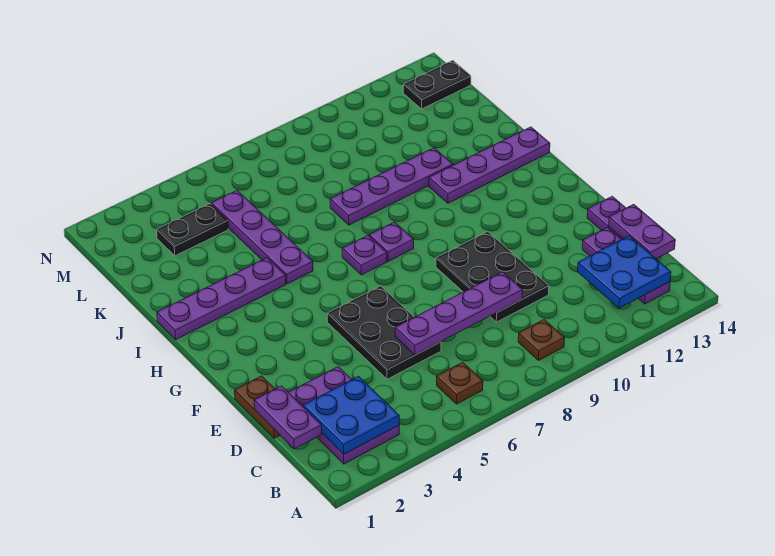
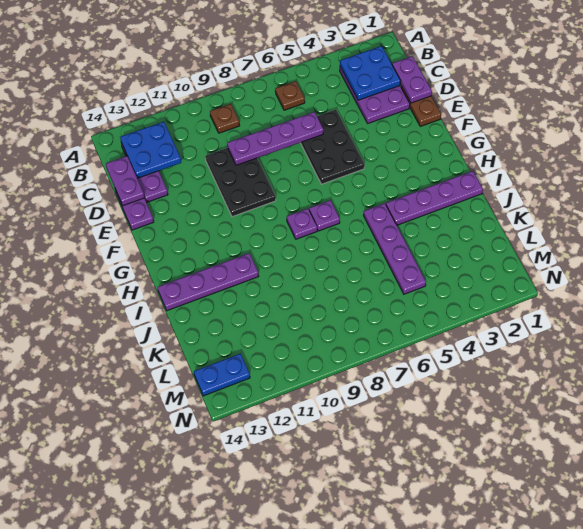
purple 1x4 plate [330,148,453,225] -> none
black 1x2 plate [157,204,228,256] -> none
black 1x2 plate [403,60,471,109] -> blue 1x2 plate [194,354,250,396]

